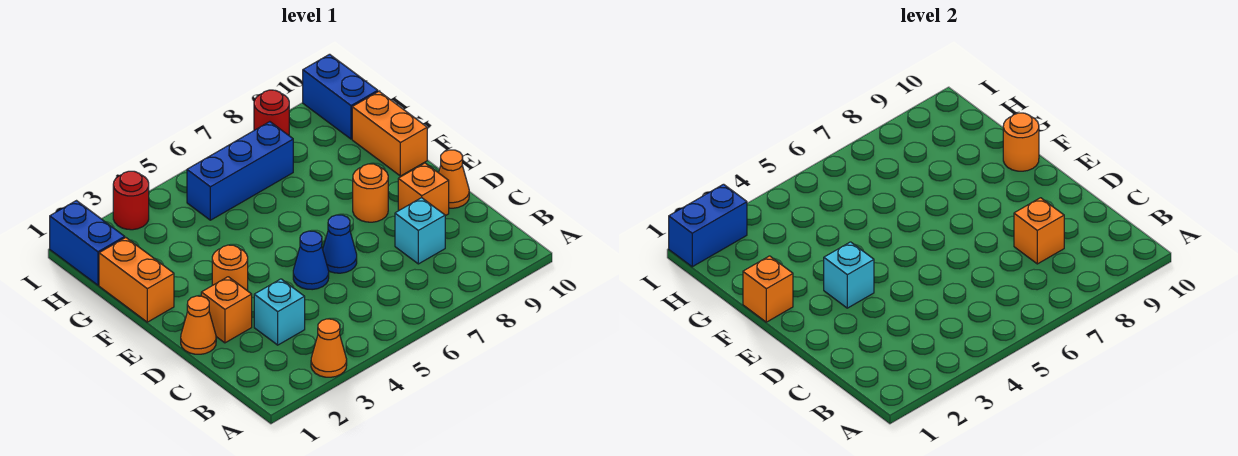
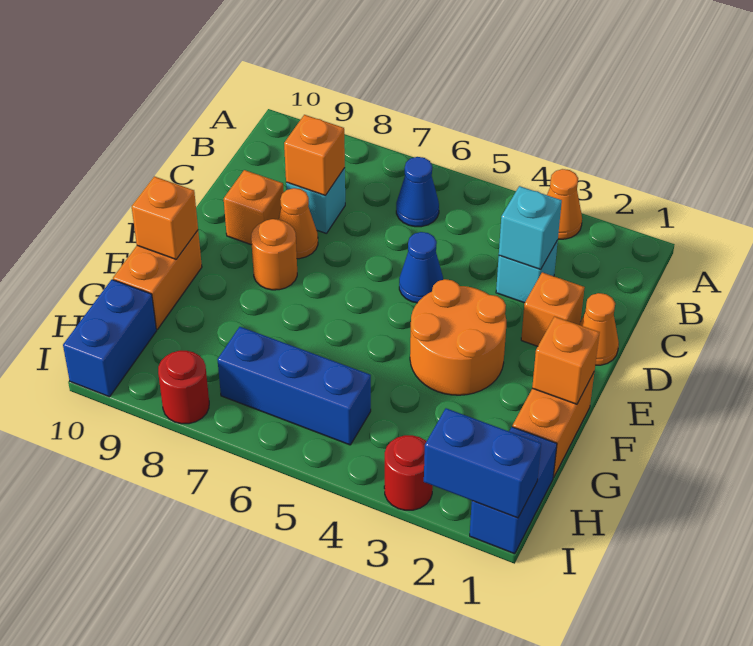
blue 1x1 cone [323,215,357,273] -> blue 1x1 cone moved to [396,157,439,227]
orange 1x1 cone [439,150,469,208] -> orange 1x1 cone moved to [278,188,318,259]
orange 1x1 round brick [212,245,248,291] -> orange 2x2 round brick [410,279,506,395]
cyan 1x1 brick [824,242,874,308] -> cyan 1x1 brick moved to [499,186,562,270]
orange 1x1 round brick [1003,113,1039,171] -> orange 1x1 brick [132,176,198,259]

